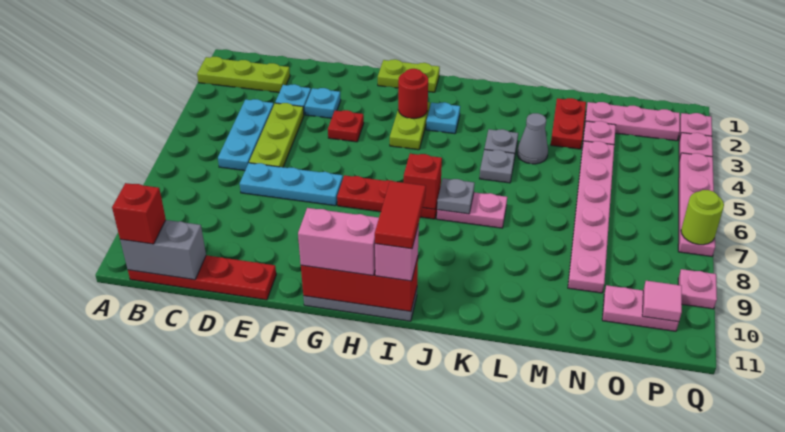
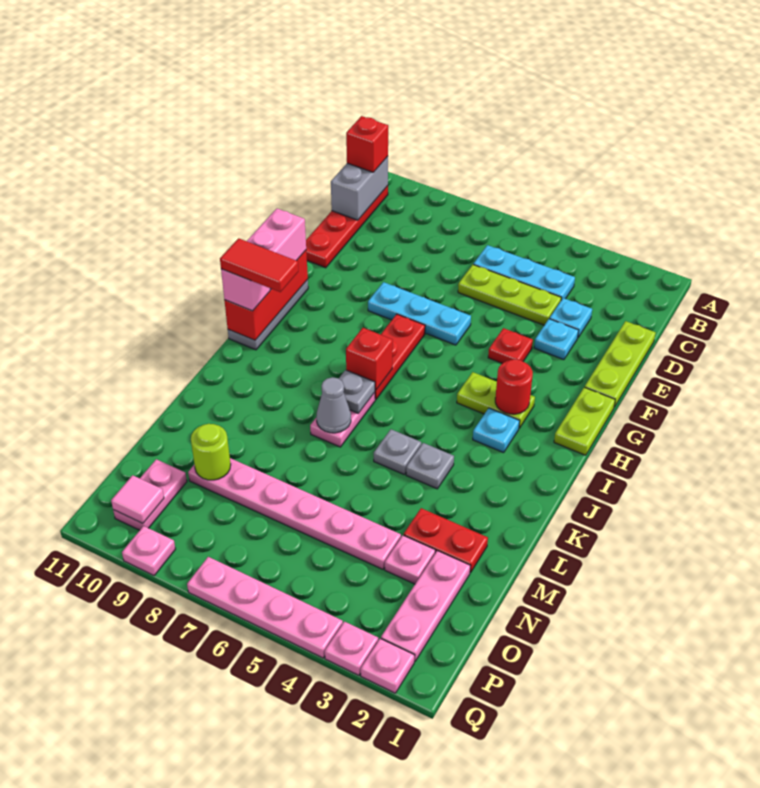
lime 1x3 plate [197,57,290,92] -> lime 1x3 plate moved to [585,321,656,407]
cyan 1x3 plate [240,163,343,206] -> cyan 1x3 plate turned to [368,282,471,345]
grey 1x1 cone [517,113,548,164] -> grey 1x1 cone moved to [316,377,351,433]
lime 1x1 round brick [681,190,724,245] -> lime 1x1 round brick moved to [191,424,231,480]

